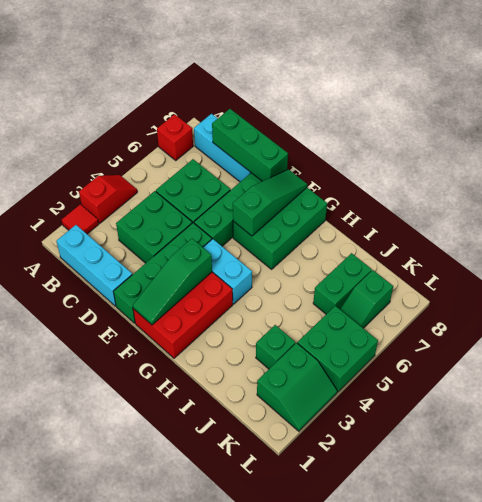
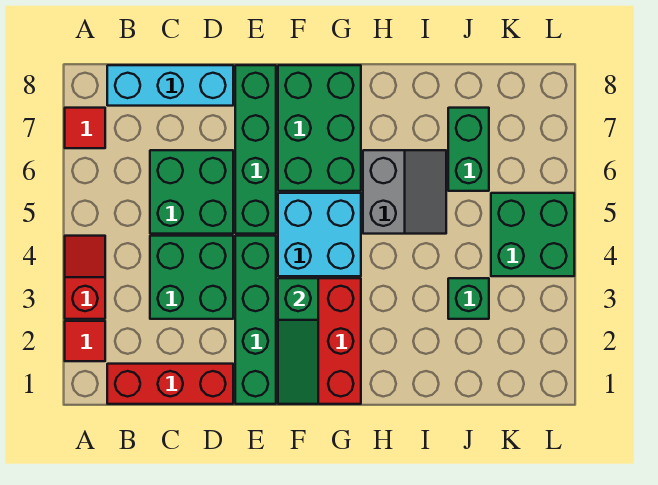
red 1x1 brick [157,114,193,160] -> red 1x1 tile [65,108,105,148]
cyan 1x3 brick [56,225,132,306] -> red 1x3 brick [107,364,233,404]
green 1x3 brick [212,109,288,181] -> none
cyan 1x2 brick [203,239,252,304] -> cyan 2x2 brick [278,193,361,276]
green 1x3 slope [233,169,307,236] -> none
none -> grey 2x2 slope [363,150,446,234]
green 2x2 slope [257,343,337,431] -> none
green 1x2 slope [340,270,393,328] -> none

